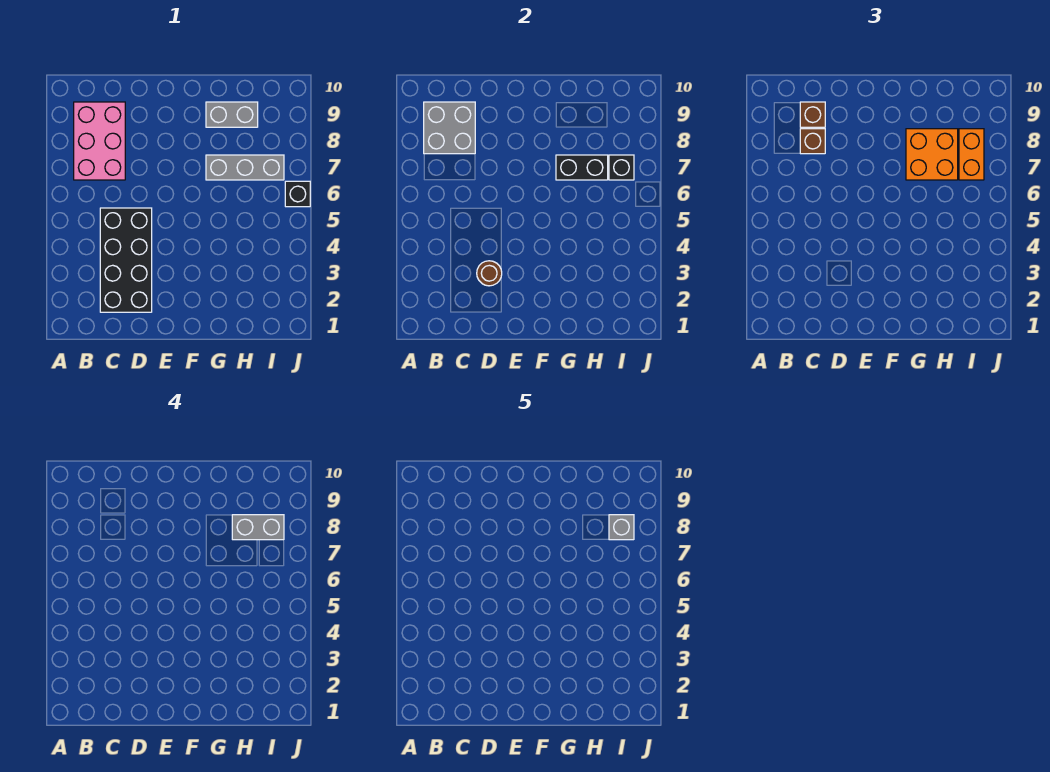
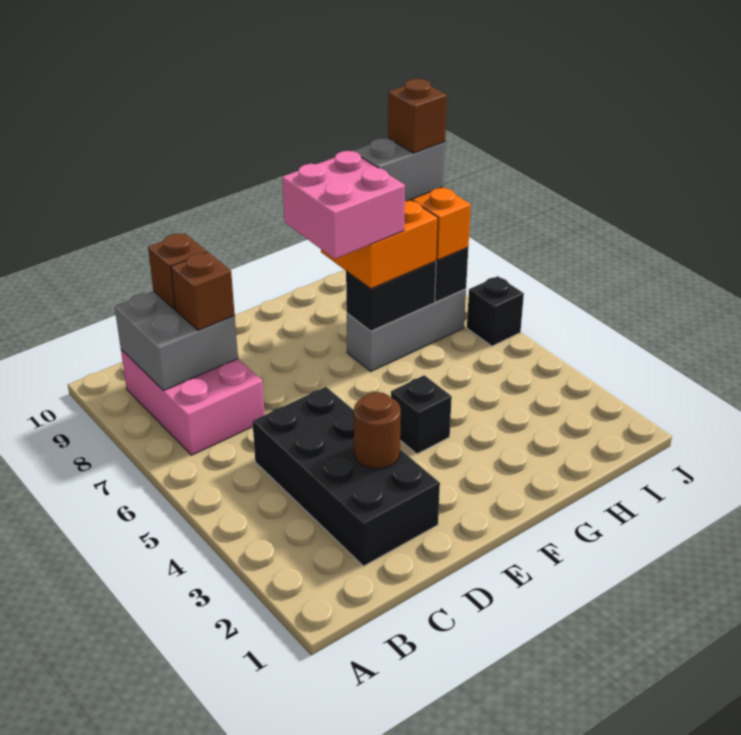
none -> black 1x1 brick [391,375,452,454]
none -> pink 2x2 brick [282,151,405,259]
grey 1x2 brick [206,102,258,127] -> none
grey 1x1 brick [609,515,634,540] -> brown 1x1 brick [388,79,447,153]

